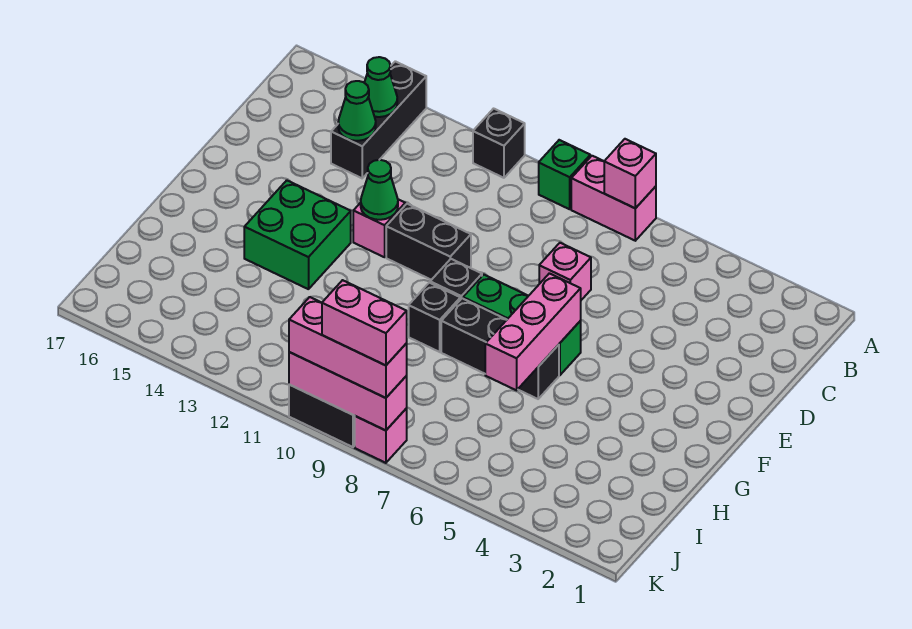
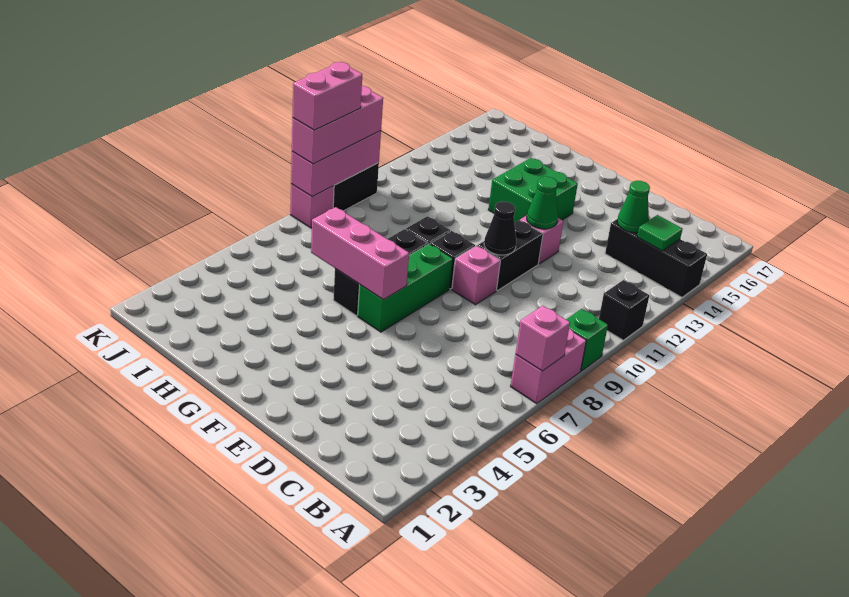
green 1x1 cone [364,57,397,117] -> green 1x1 tile [637,215,683,251]
pink 1x1 brick [539,243,591,300] -> pink 1x1 brick moved to [452,246,501,305]
none -> black 1x1 cone [484,202,516,255]

